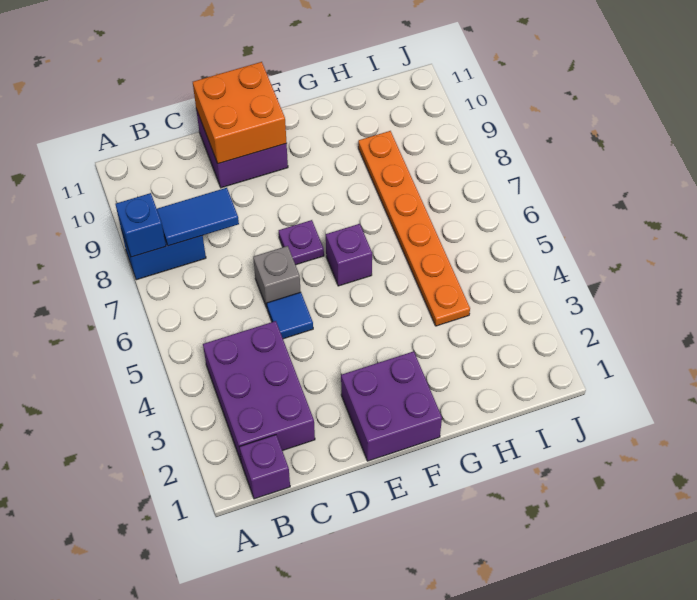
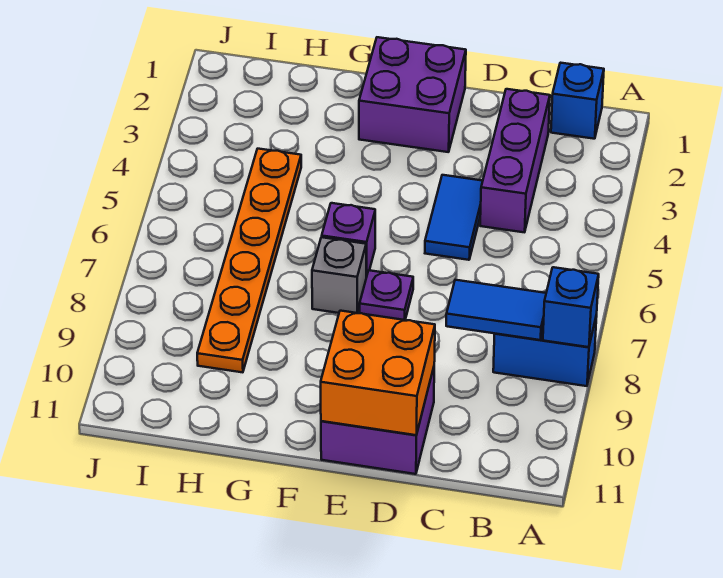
purple 1x1 brick [240,435,290,499] -> blue 1x1 brick [551,63,604,139]
purple 2x3 brick [203,321,315,464] -> purple 1x3 brick [480,89,550,232]
blue 1x1 tile [267,292,313,339] -> blue 1x2 tile [425,175,483,260]
grey 1x1 brick [253,246,301,308] -> grey 1x1 brick moved to [312,237,366,313]

